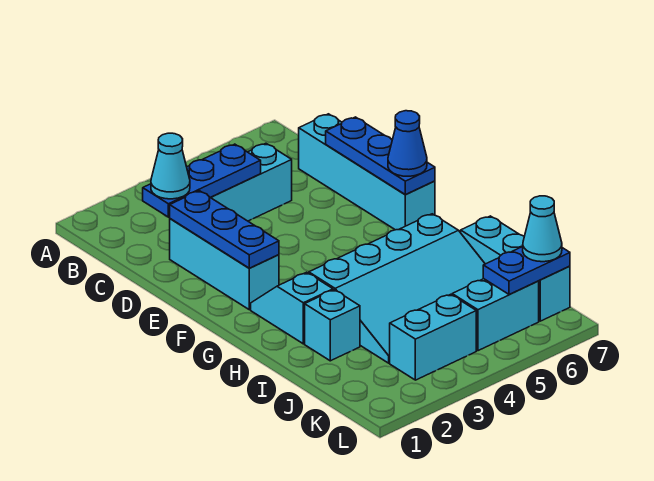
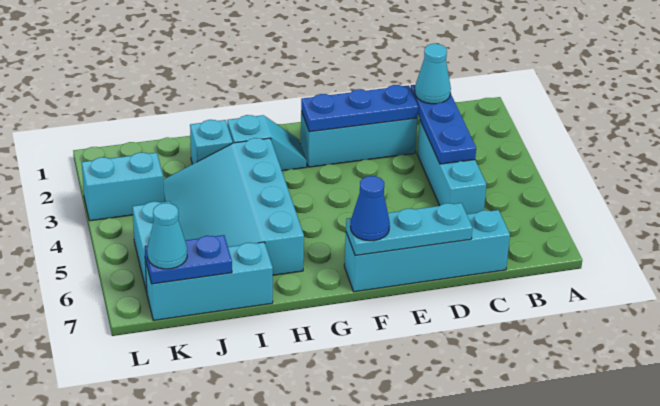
blue 1x3 plate [326,117,435,195] -> cyan 1x3 plate [346,203,473,256]
cyan 1x2 brick [390,294,476,380] -> cyan 1x2 brick turned to [82,153,164,221]
blue 1x2 plate [483,247,570,294] -> blue 1x2 plate turned to [145,235,232,284]

